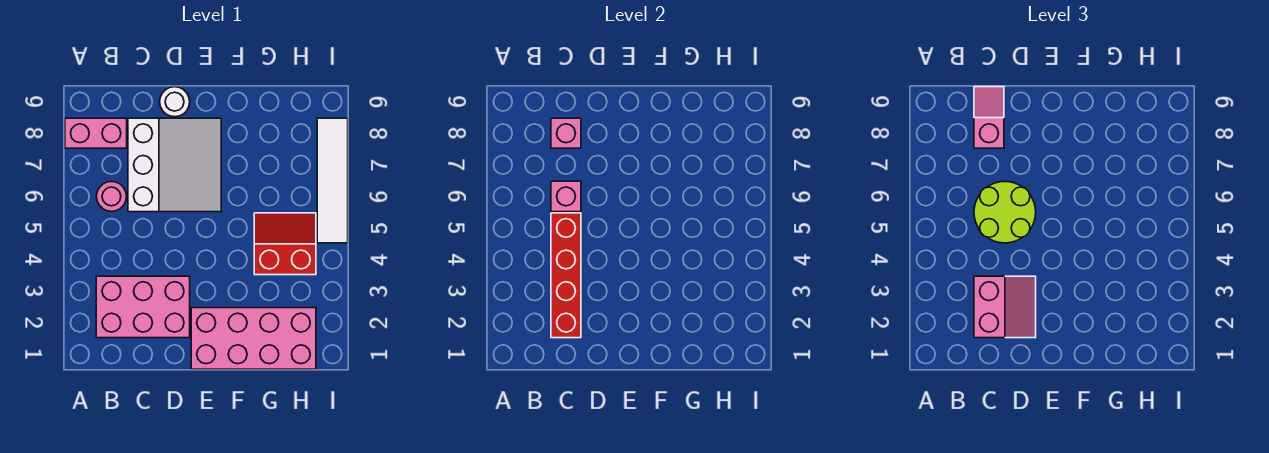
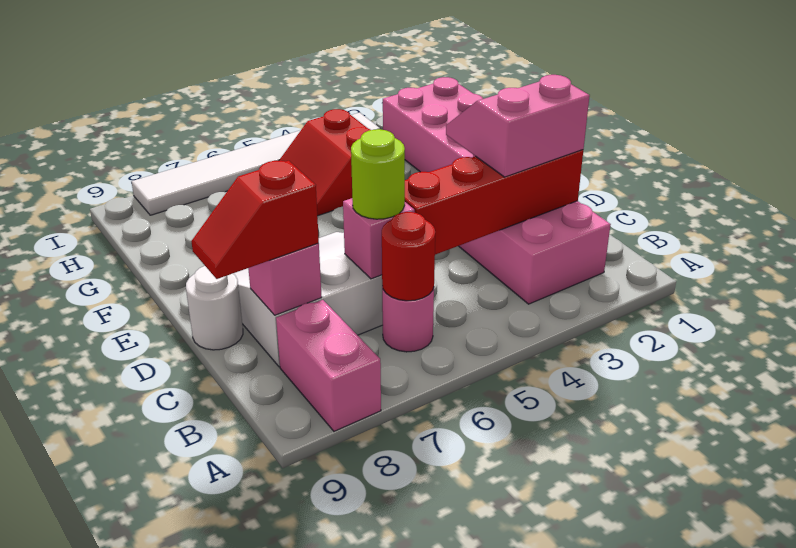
none -> red 1x1 round brick [382,212,435,301]
lime 2x2 round brick [974,181,1036,243] -> lime 1x1 round brick [351,129,405,219]
pink 1x2 slope [974,87,1004,148] -> red 1x2 slope [191,161,319,279]
white 1x4 tile [317,118,348,243] -> white 1x6 tile [132,113,380,215]

